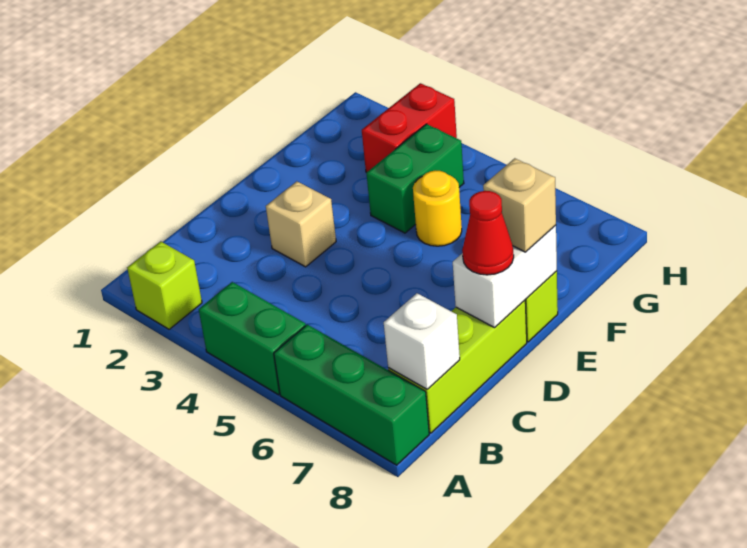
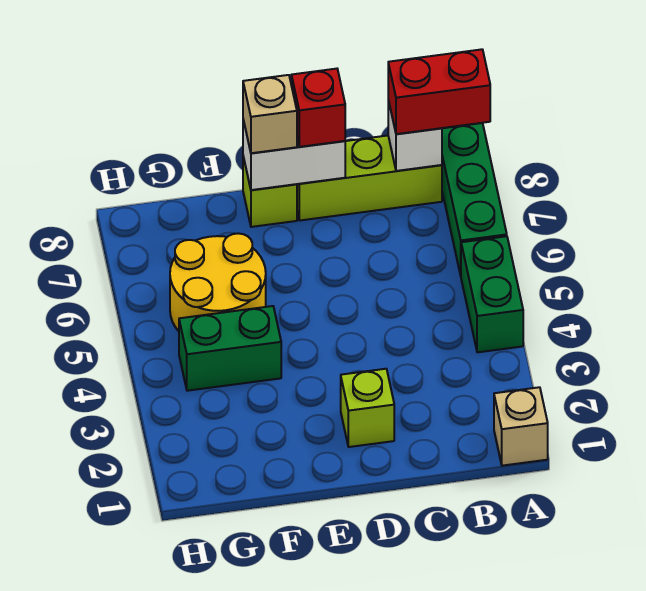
lime 1x1 brick [127,241,202,329] -> lime 1x1 brick moved to [341,369,394,447]
tan 1x1 brick [266,181,336,267] -> tan 1x1 brick moved to [494,387,548,466]
red 1x1 cone [462,191,514,275] -> red 1x1 brick [291,69,345,147]
yellow 1x1 round brick [413,170,462,246] -> yellow 2x2 round brick [170,233,266,331]
red 1x2 brick [362,83,457,173] -> red 1x2 brick moved to [388,49,490,134]

